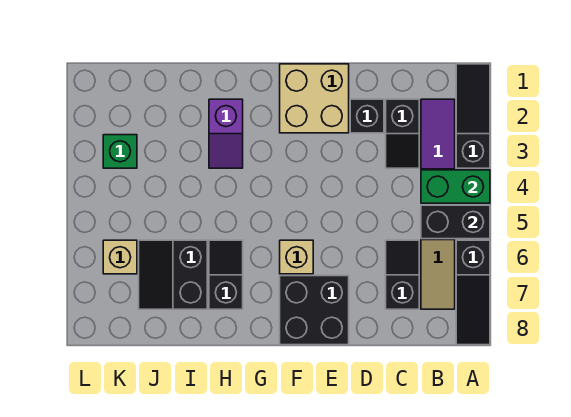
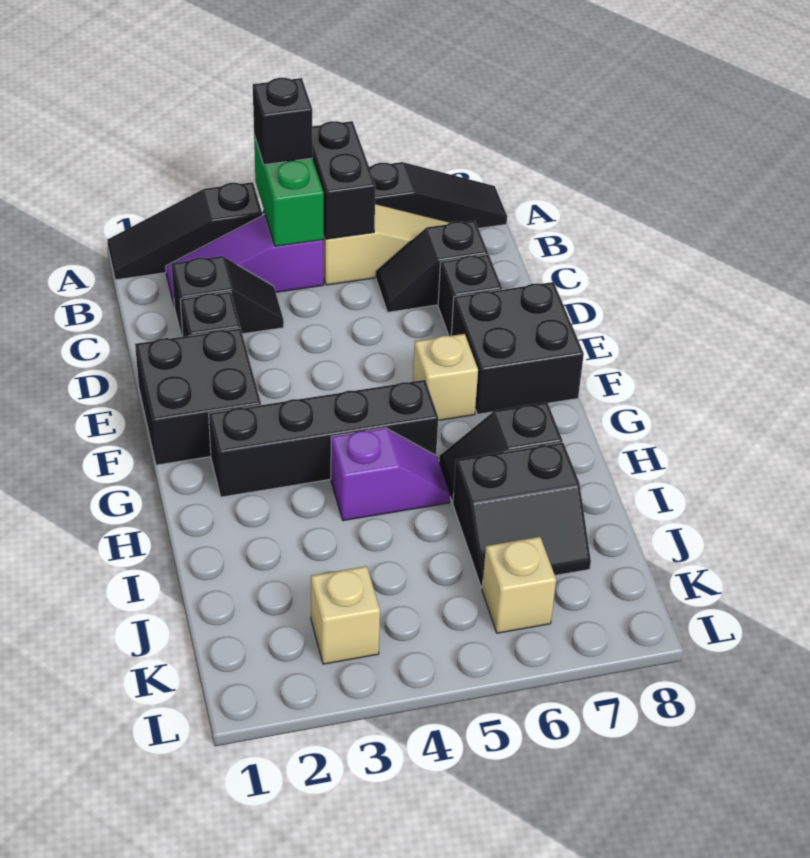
none -> black 1x1 brick [253,78,313,165]
none -> black 1x1 brick [438,254,502,336]
tan 2x2 brick [280,64,349,133] -> black 2x2 brick [135,328,261,465]
none -> black 1x4 brick [209,380,438,497]
purple 1x2 slope [209,99,243,168] -> purple 1x2 slope moved to [331,428,450,521]
green 1x1 brick [103,135,137,168] -> tan 1x1 brick [311,566,380,664]

